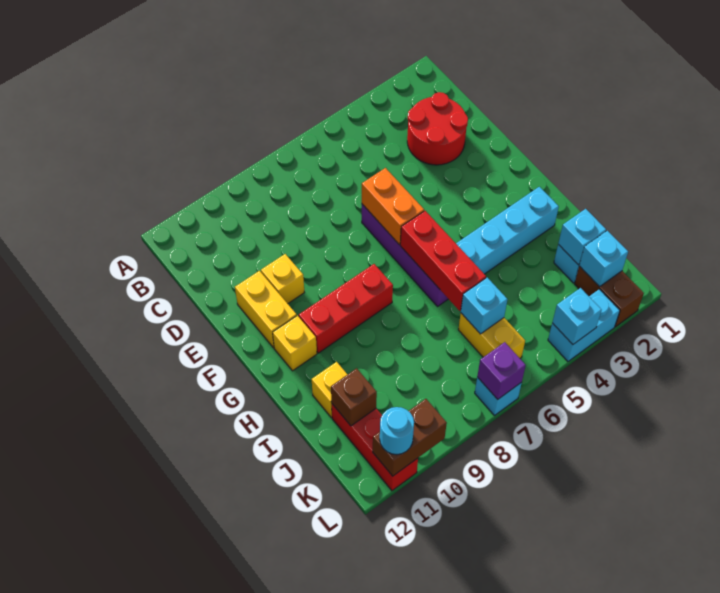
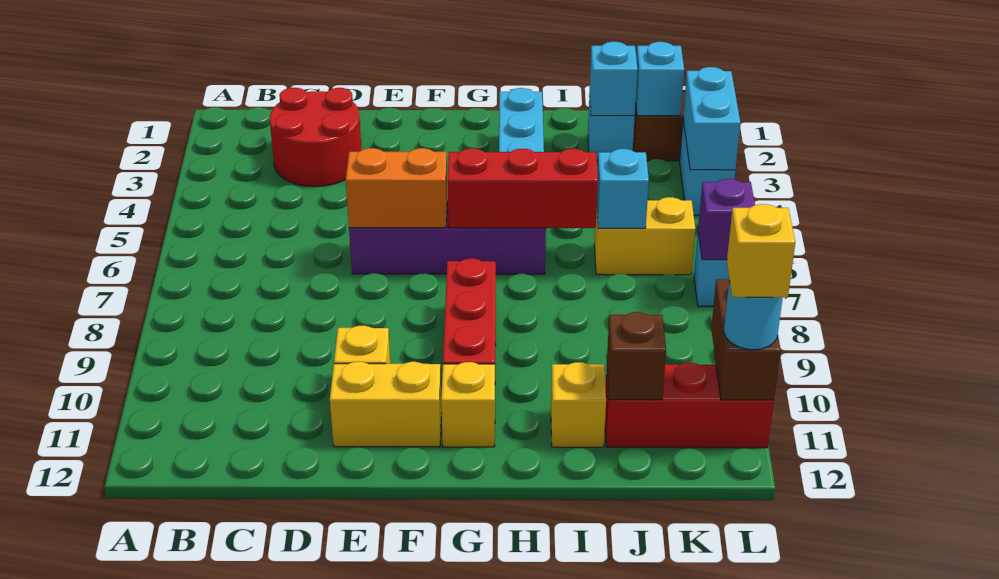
cyan 1x1 brick [552,288,601,344] -> cyan 1x2 brick [683,67,740,170]
none -> yellow 1x1 brick [727,204,795,297]

